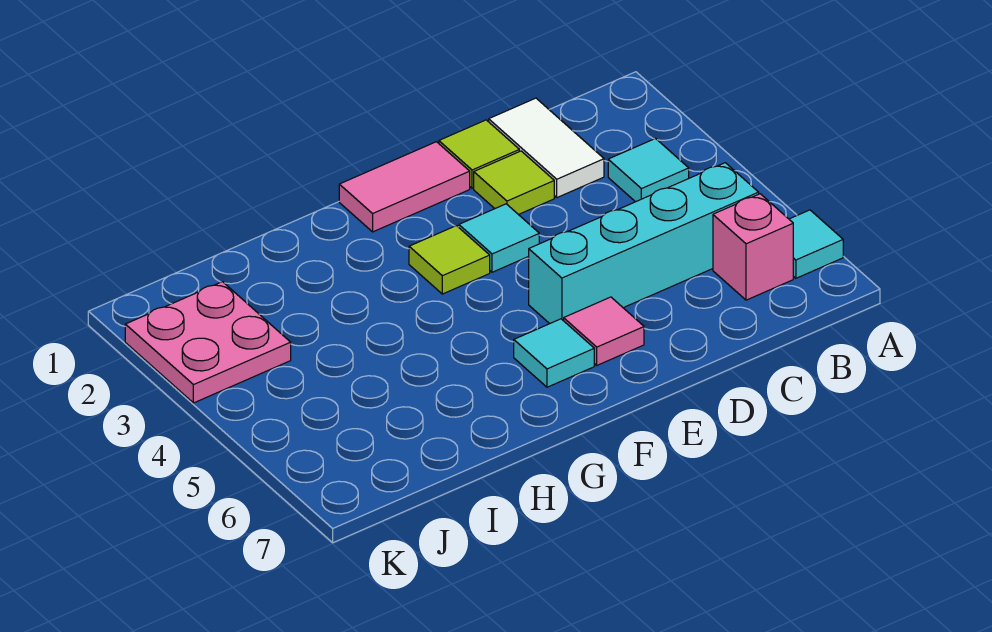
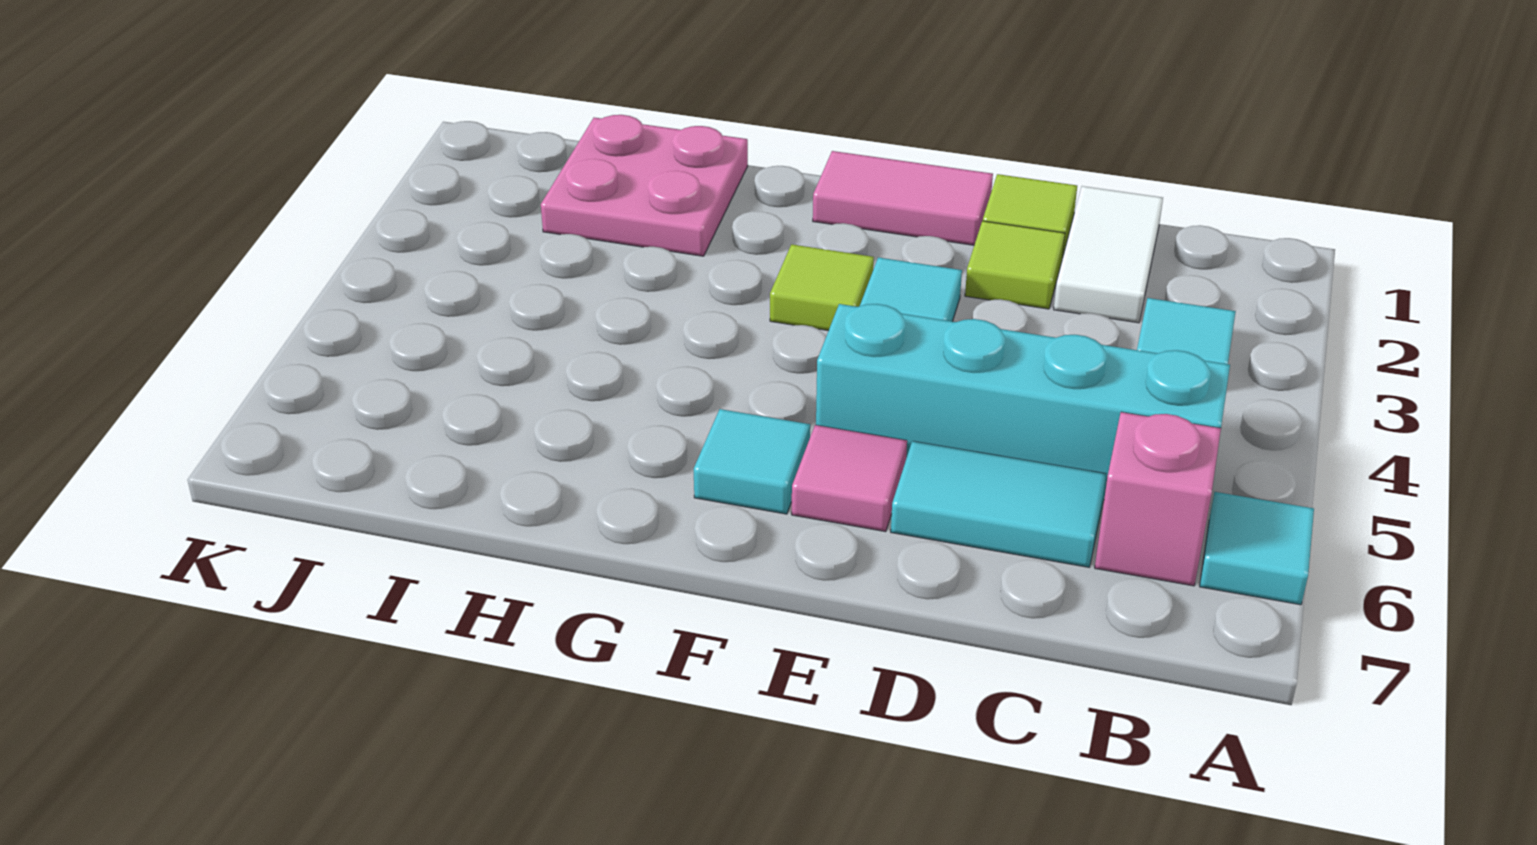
none -> cyan 1x2 tile [891,441,1107,567]
pink 2x2 plate [125,282,291,403] -> pink 2x2 plate moved to [541,115,748,256]

